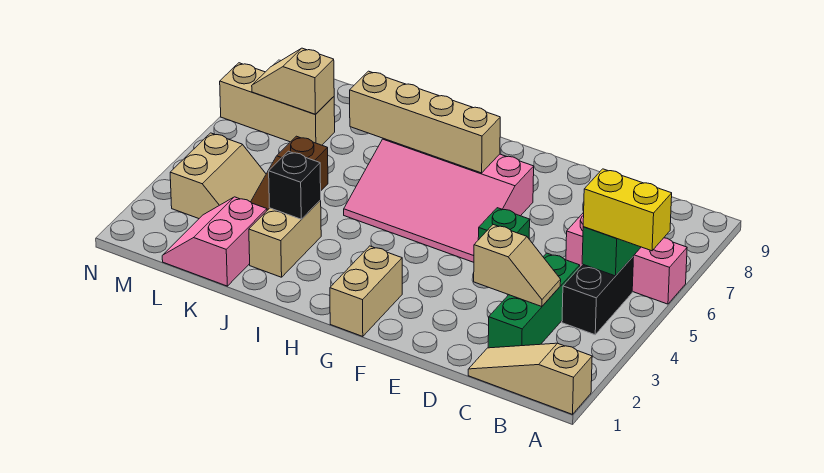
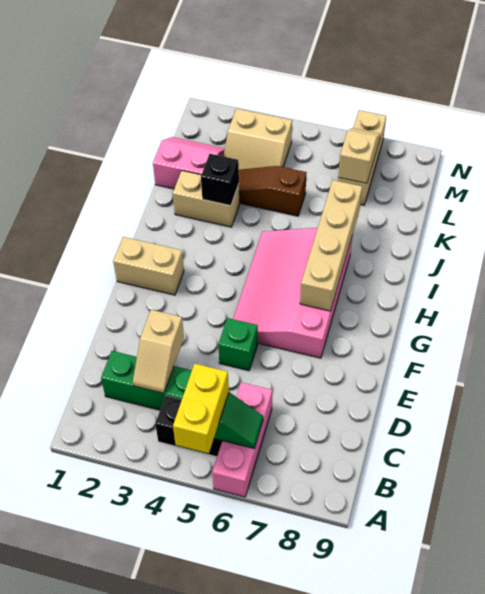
tan 1x3 slope [468,343,592,414] -> none

